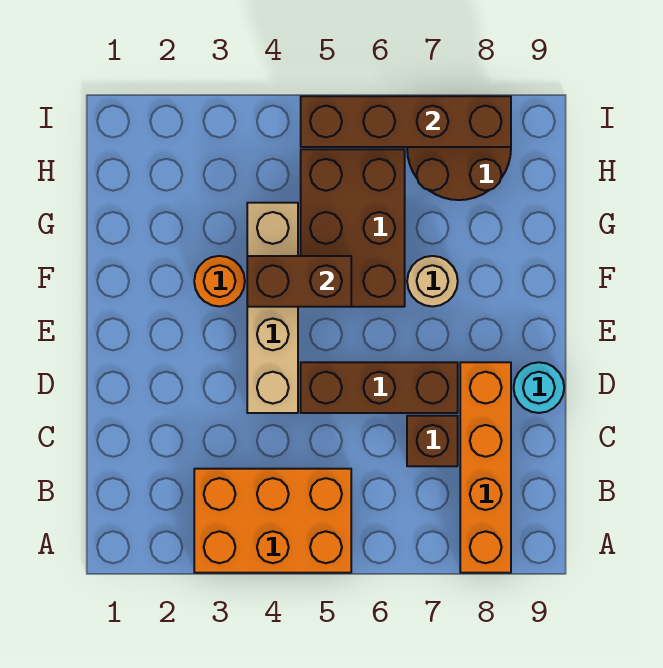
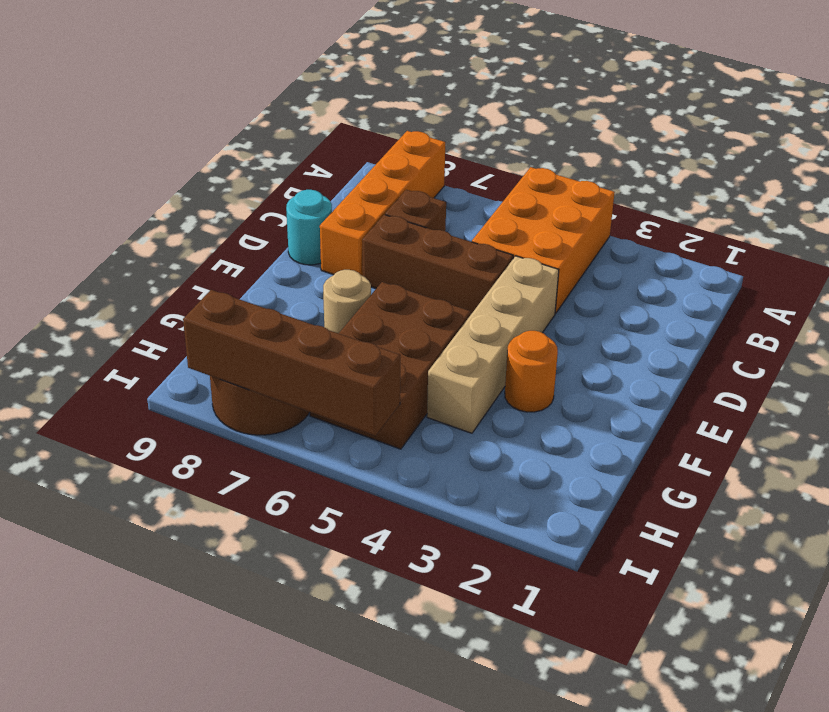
orange 2x3 brick [194,469,351,573] -> orange 2x3 brick turned to [472,167,615,313]
brown 1x2 brick [247,256,351,307] -> none

